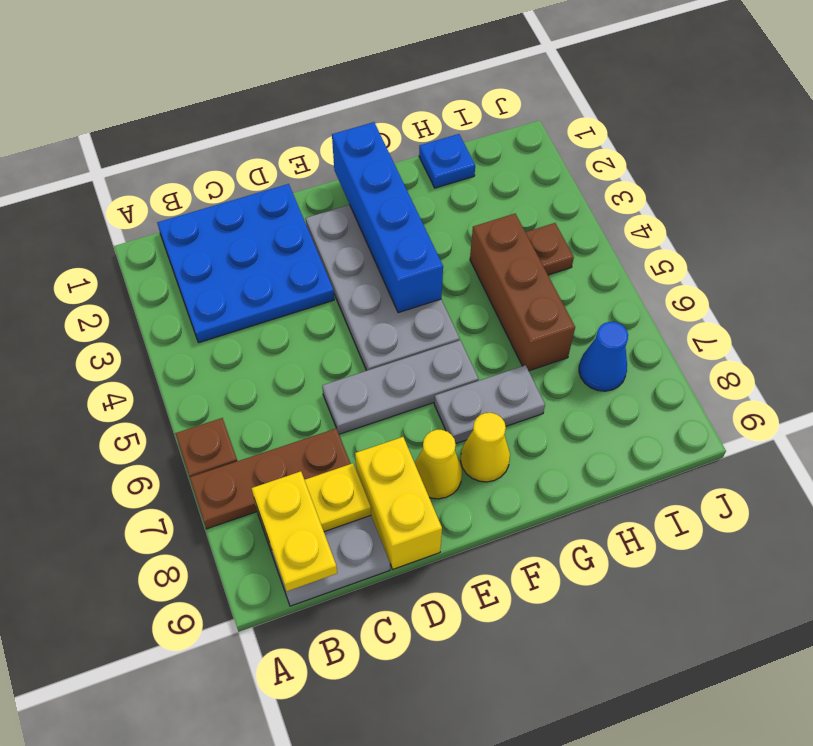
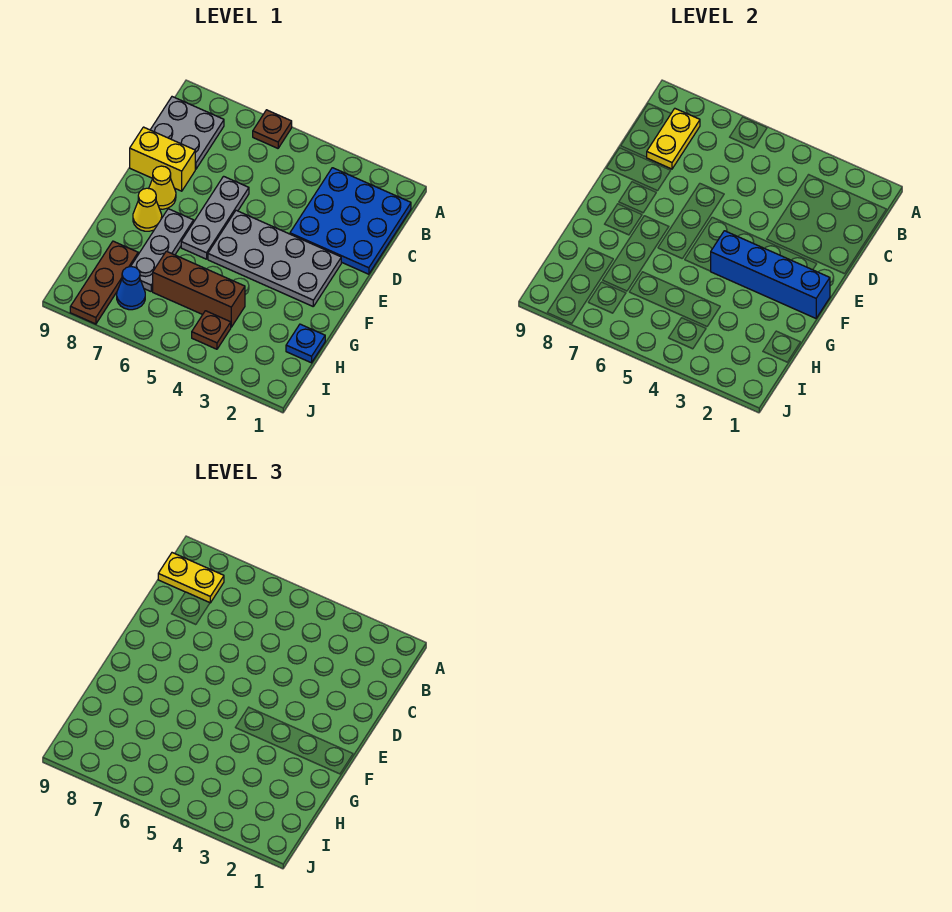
brown 1x3 plate [190,428,351,529] -> brown 1x3 plate moved to [70,241,138,324]
grey 1x2 plate [434,365,545,443] -> grey 1x3 plate [131,209,194,291]

